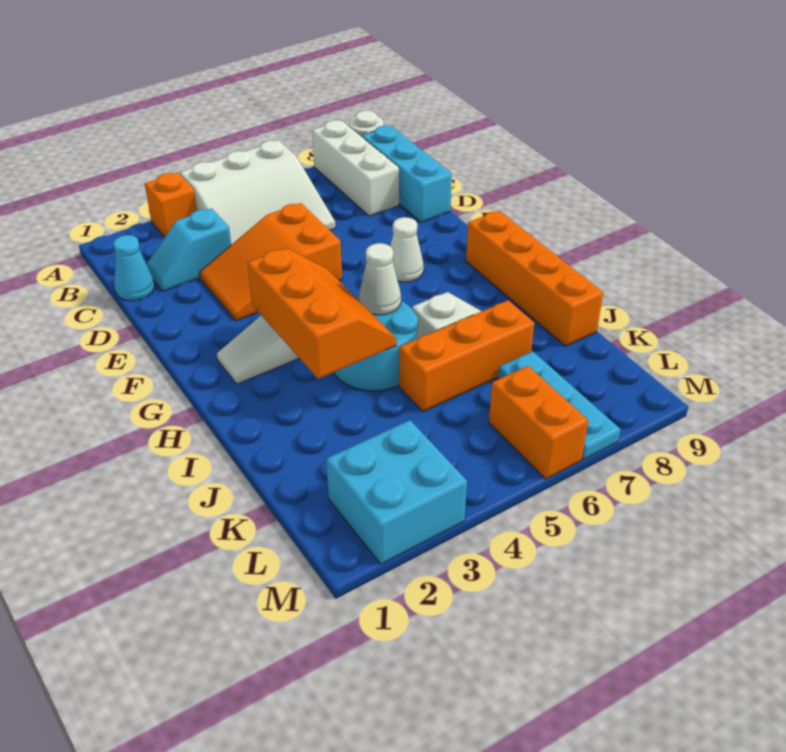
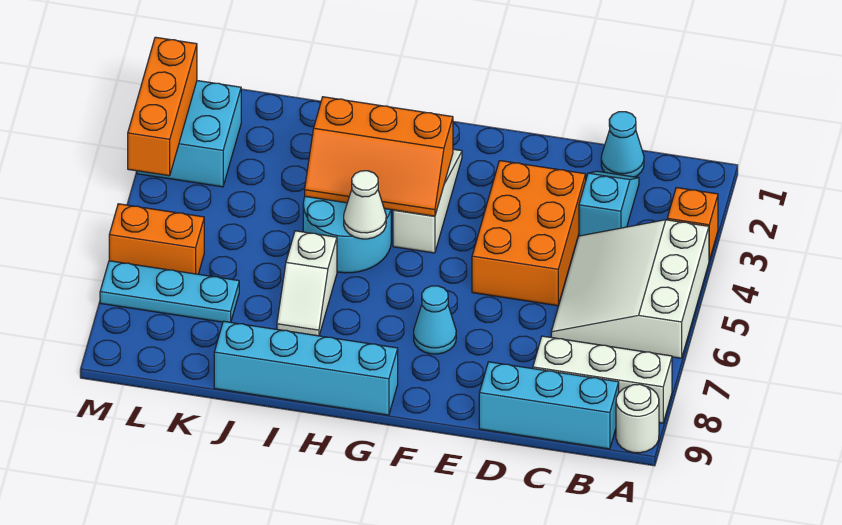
orange 2x3 slope [200,203,342,321] -> orange 2x3 brick [472,161,586,306]
white 1x1 cone [390,217,424,282] -> cyan 1x1 cone [414,286,456,354]
orange 1x4 brick [466,211,603,346] -> cyan 1x4 brick [214,321,398,415]
orange 1x3 brick [399,300,534,412] -> orange 1x3 brick moved to [128,37,197,176]

